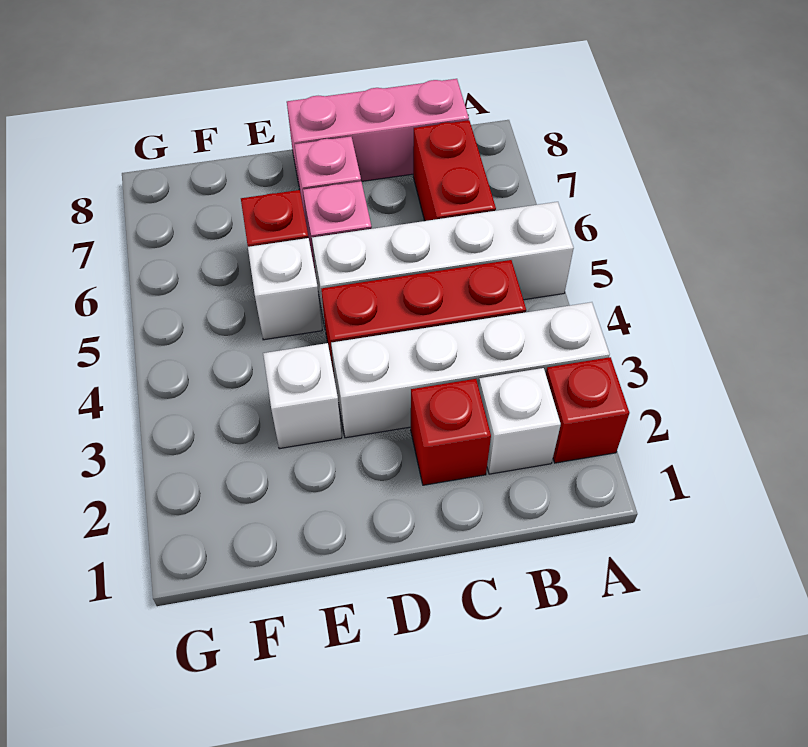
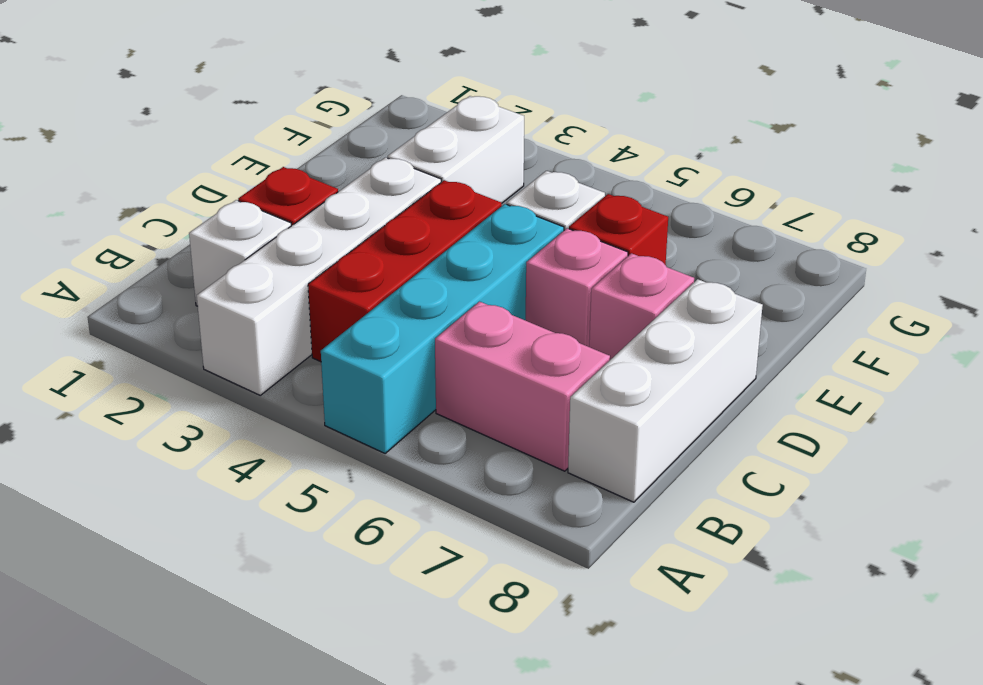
red 1x1 brick [546,357,630,463] -> none
white 1x4 brick [312,202,574,326] -> cyan 1x4 brick [321,204,564,453]
red 1x2 brick [413,120,496,221] -> pink 1x2 brick [435,302,610,471]
pink 1x3 brick [287,79,469,189] -> white 1x3 brick [568,279,763,502]
white 1x1 brick [263,343,342,449] -> white 1x2 brick [388,96,524,203]

